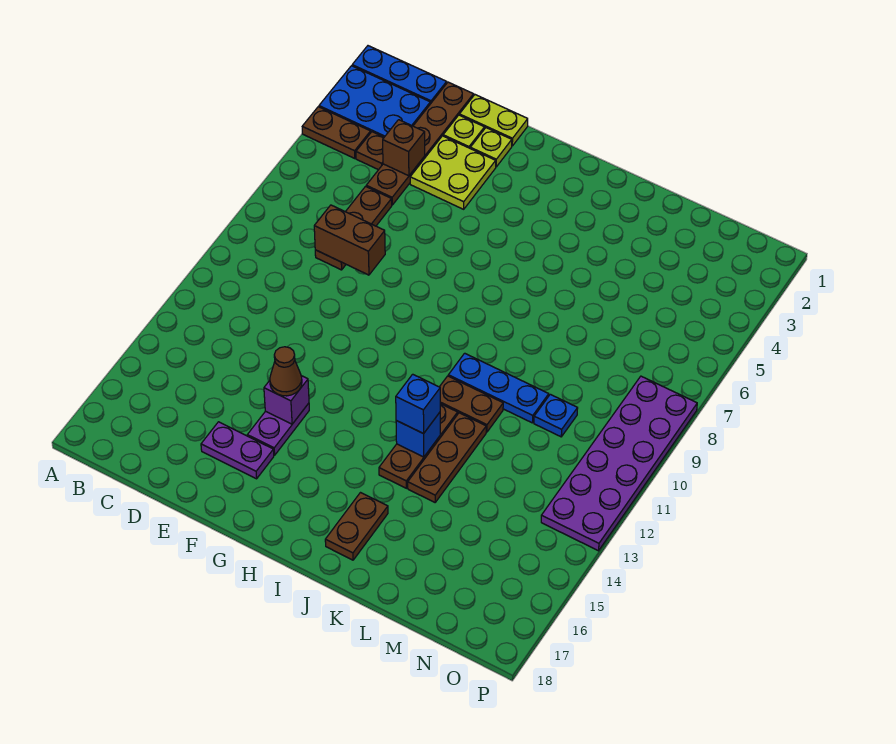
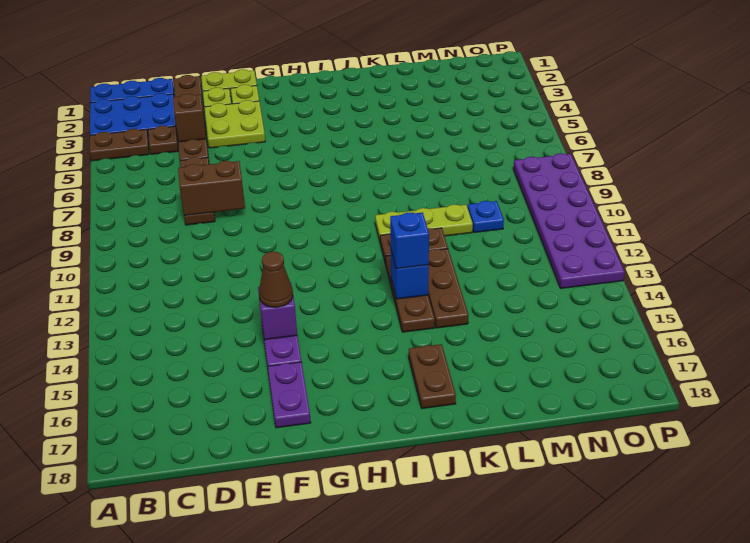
purple 1x2 plate [201,422,274,479] -> purple 1x2 plate turned to [268,362,311,428]
blue 1x3 plate [448,353,549,423] -> lime 1x3 plate [375,205,473,241]

